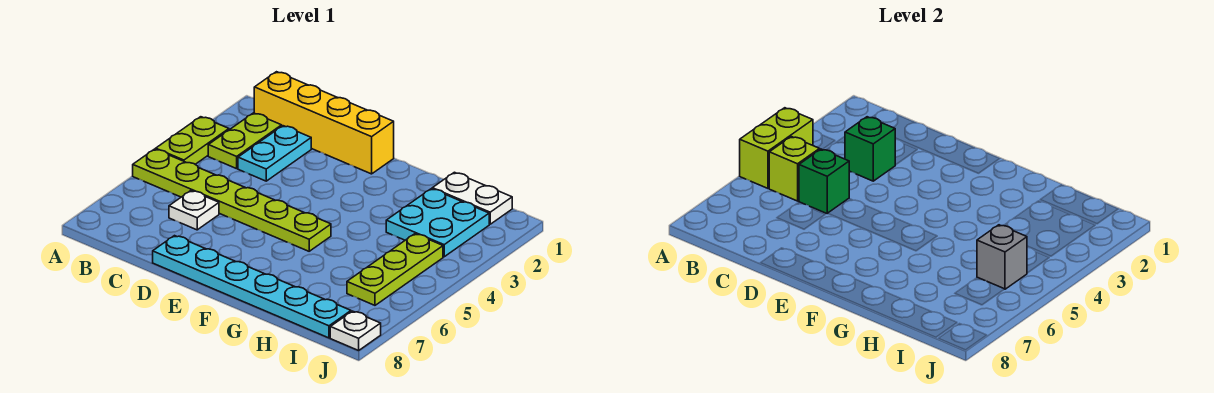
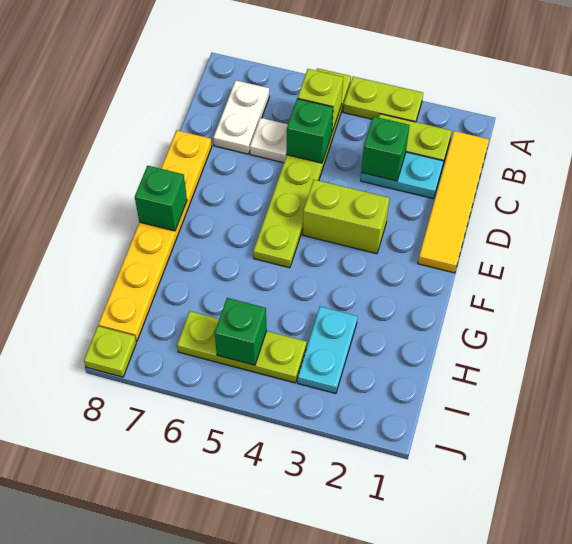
lime 1x2 brick [740,108,813,188] -> lime 1x2 brick moved to [303,180,389,254]
yellow 1x4 brick [254,72,394,174] -> yellow 1x4 tile [418,131,489,273]
cyan 1x6 plate [153,236,351,338] -> yellow 1x6 plate [98,131,212,341]
none -> green 1x1 brick [135,166,187,231]
white 1x2 plate [432,172,512,224] -> white 1x2 plate moved to [213,80,269,154]
cyan 2x2 plate [386,189,489,257] -> cyan 1x2 plate [298,307,357,394]
grey 1x1 brick [977,225,1027,289] -> green 1x1 brick [215,298,267,365]
white 1x1 plate [330,311,381,350] -> lime 1x1 plate [84,326,136,377]

